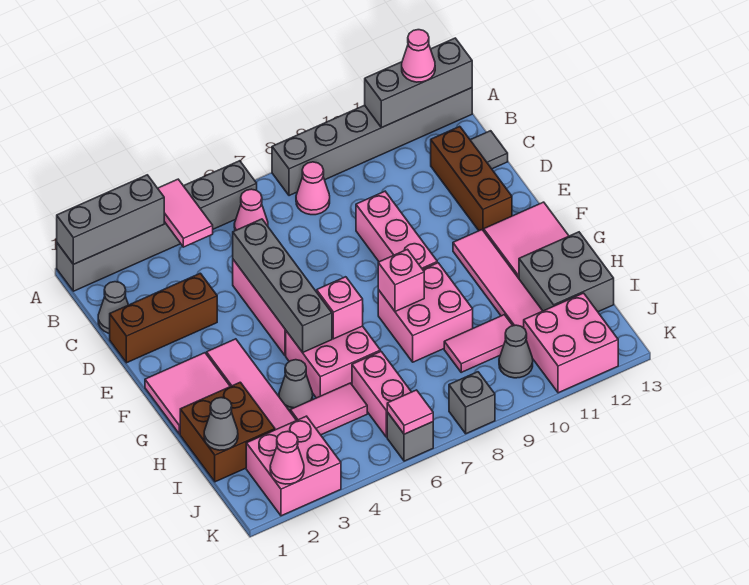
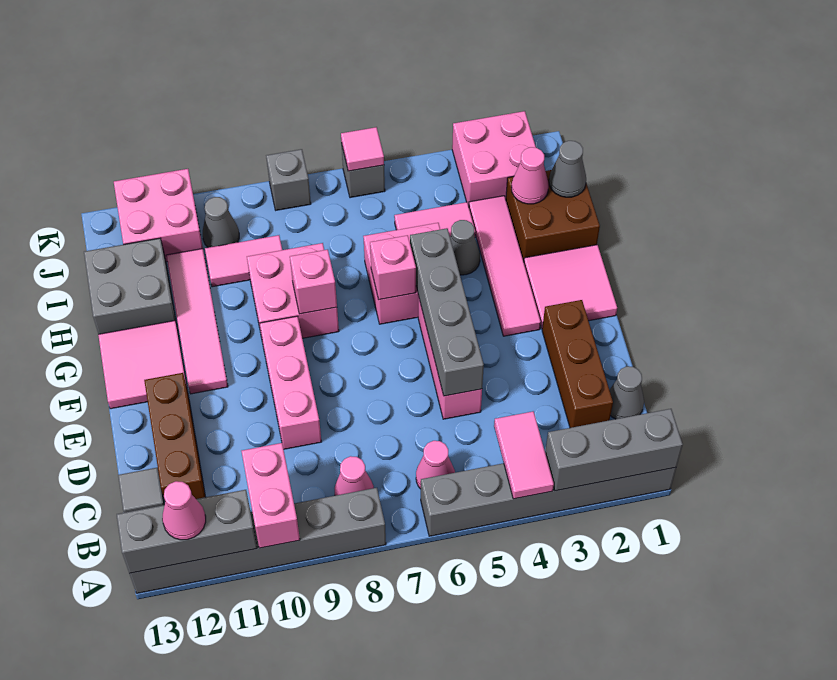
brown 1x3 brick [110,273,217,363] -> brown 1x3 brick turned to [542,300,613,428]
pink 1x2 brick [352,351,411,437] -> pink 1x2 brick moved to [241,443,300,548]
pink 1x1 cone [270,431,304,484] -> pink 1x1 cone moved to [511,147,549,204]

